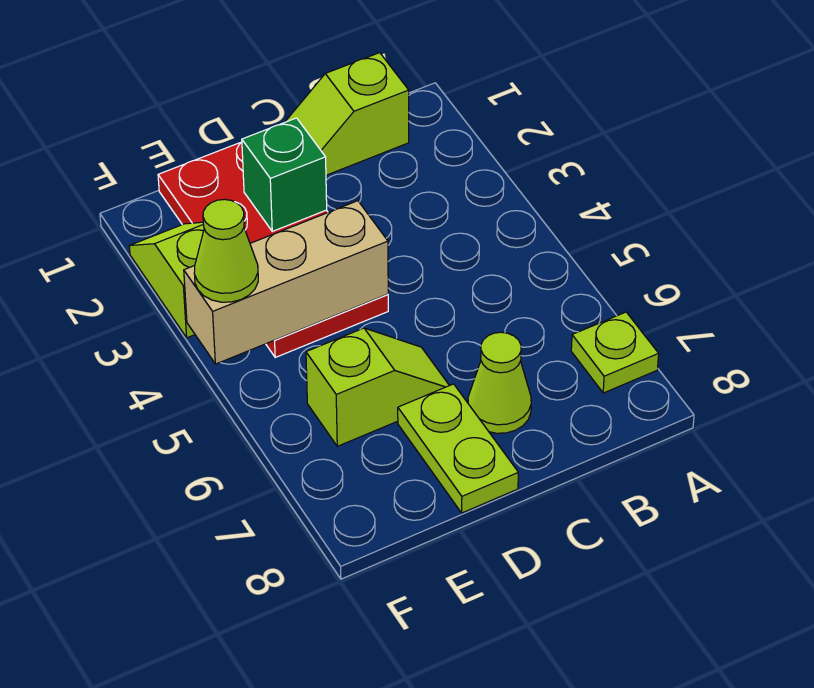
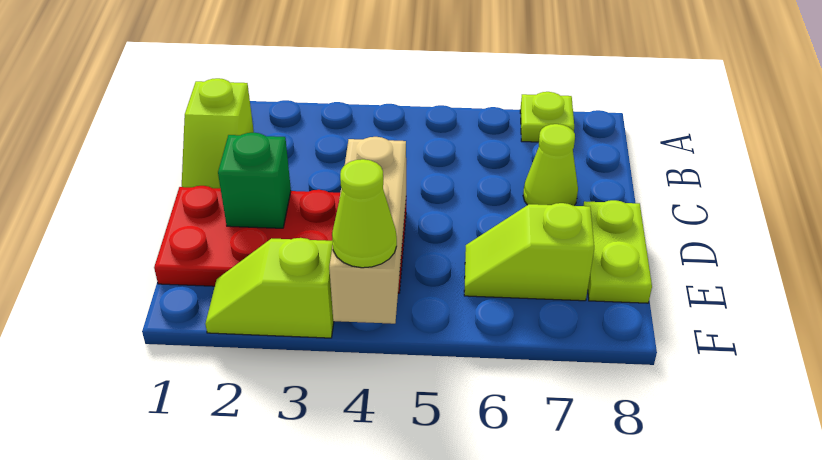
lime 1x2 slope [306,328,449,446] -> lime 1x2 slope turned to [464,203,594,301]
lime 1x2 plate [398,384,518,513] -> lime 1x2 plate turned to [583,200,652,303]

